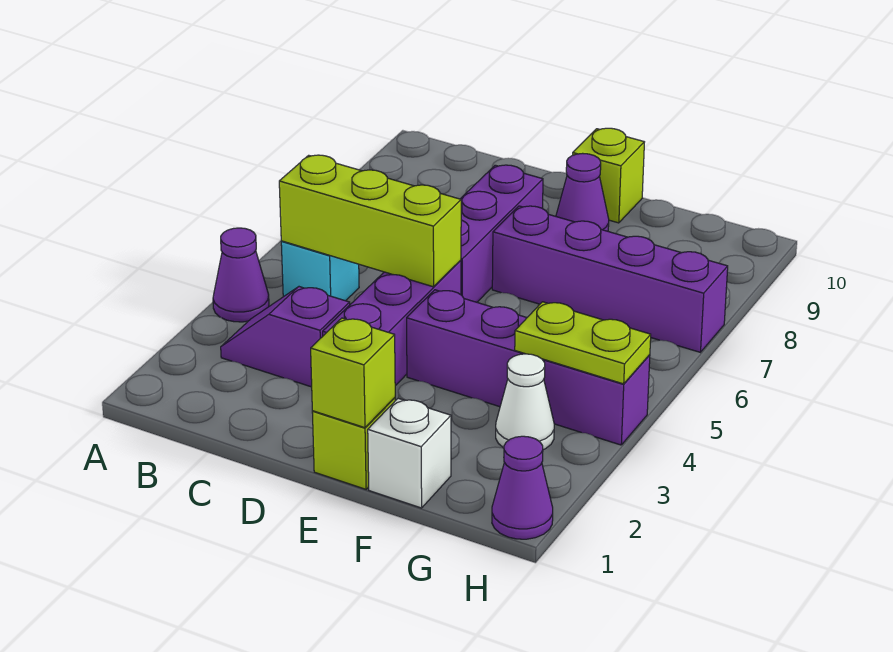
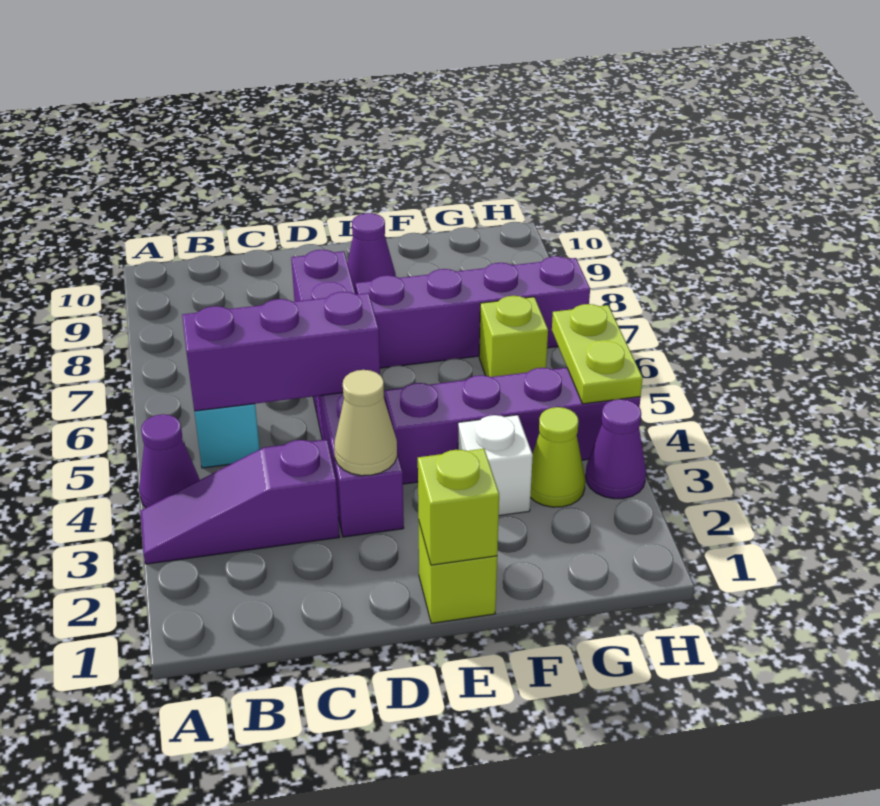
purple 1x2 slope [221,287,350,387] -> purple 1x3 slope [141,439,339,564]
lime 1x3 brick [279,155,461,287] -> purple 1x3 brick [182,292,380,411]
none -> tan 1x1 cone [334,370,397,476]
lime 1x1 brick [573,128,644,223] -> lime 1x1 brick moved to [479,296,548,377]
white 1x1 brick [368,398,451,508] -> white 1x1 brick moved to [458,415,533,516]
white 1x1 cone [496,354,554,450] -> lime 1x1 cone [530,407,585,507]
lime 1x2 plate [515,302,651,384] -> lime 1x2 plate turned to [552,304,643,404]
purple 1x1 cone [492,436,553,539] -> purple 1x1 cone moved to [586,399,646,499]

